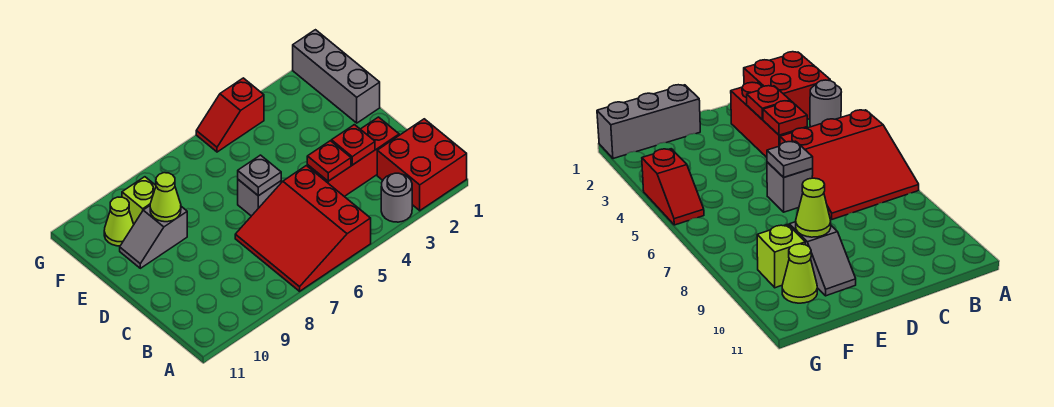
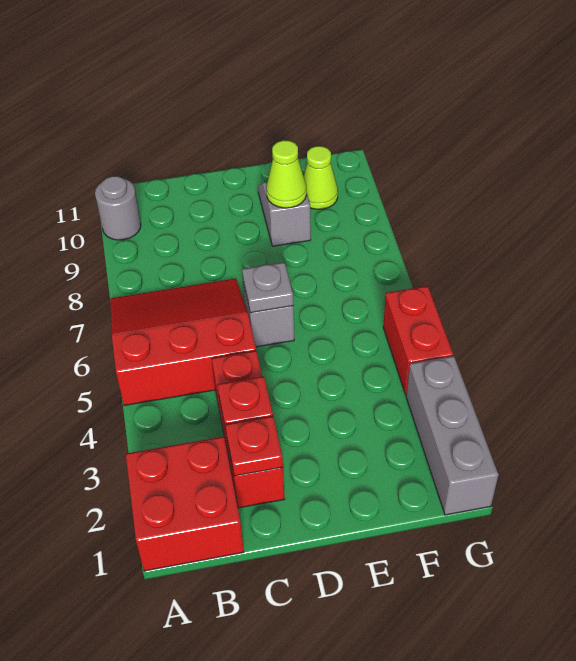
grey 1x1 round brick [381,173,412,222] -> grey 1x1 round brick moved to [95,176,141,240]
red 1x1 plate [307,141,351,181] -> red 1x1 plate moved to [225,416,283,476]
grey 1x3 brick [293,30,380,123] -> grey 1x3 brick turned to [406,356,498,515]
lime 1x1 brick [122,177,156,224] -> none
red 1x2 slope [196,78,264,152] -> red 1x2 brick [383,286,453,395]

